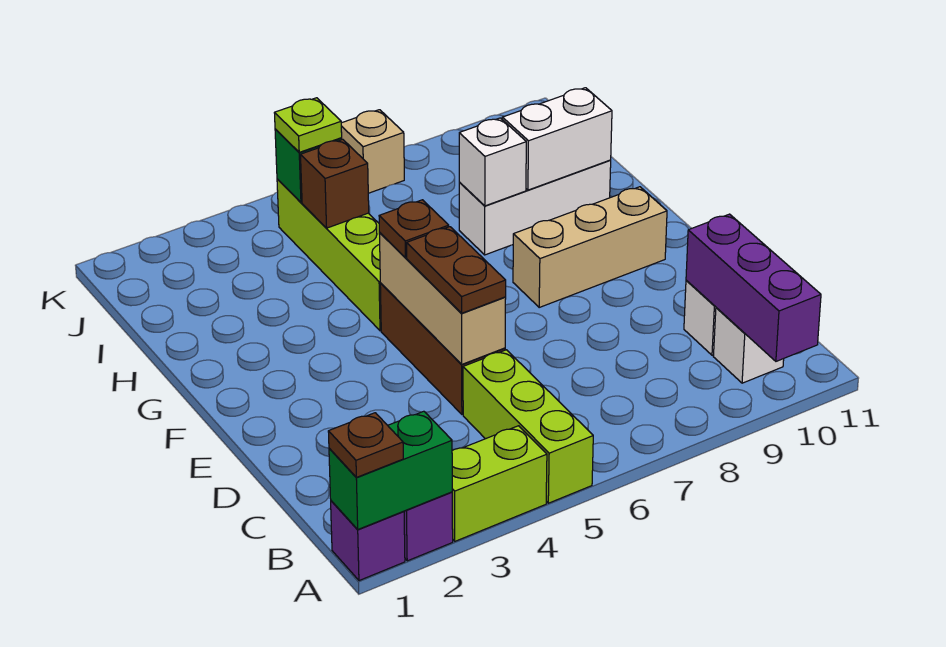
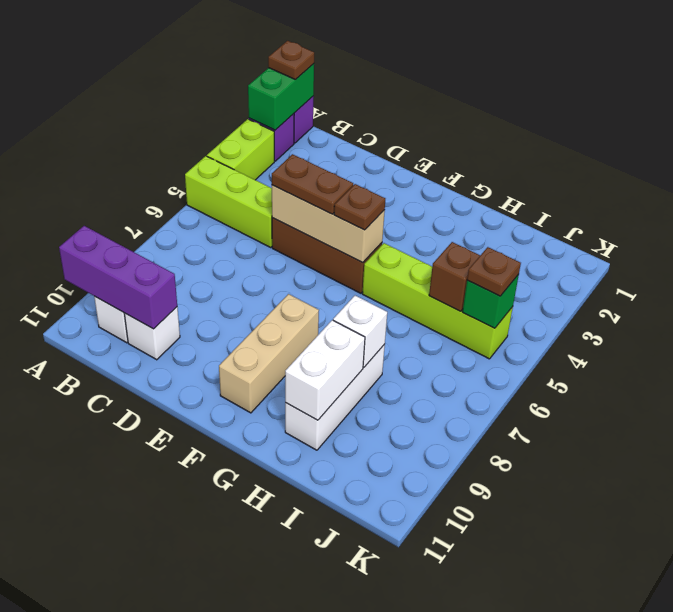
lime 1x1 plate [275,98,342,152] -> brown 1x1 plate [467,247,521,296]
tan 1x1 brick [341,110,404,193] -> none

